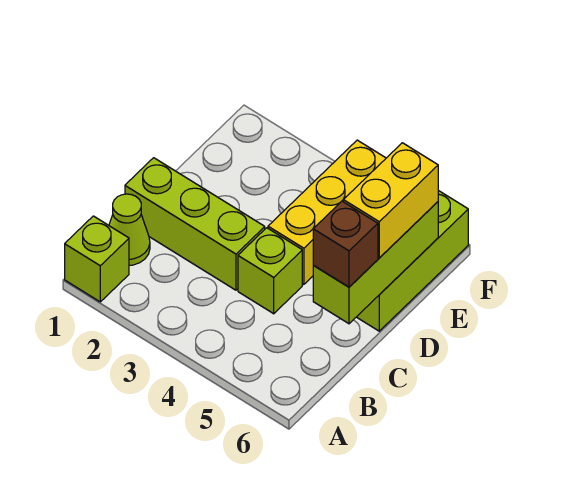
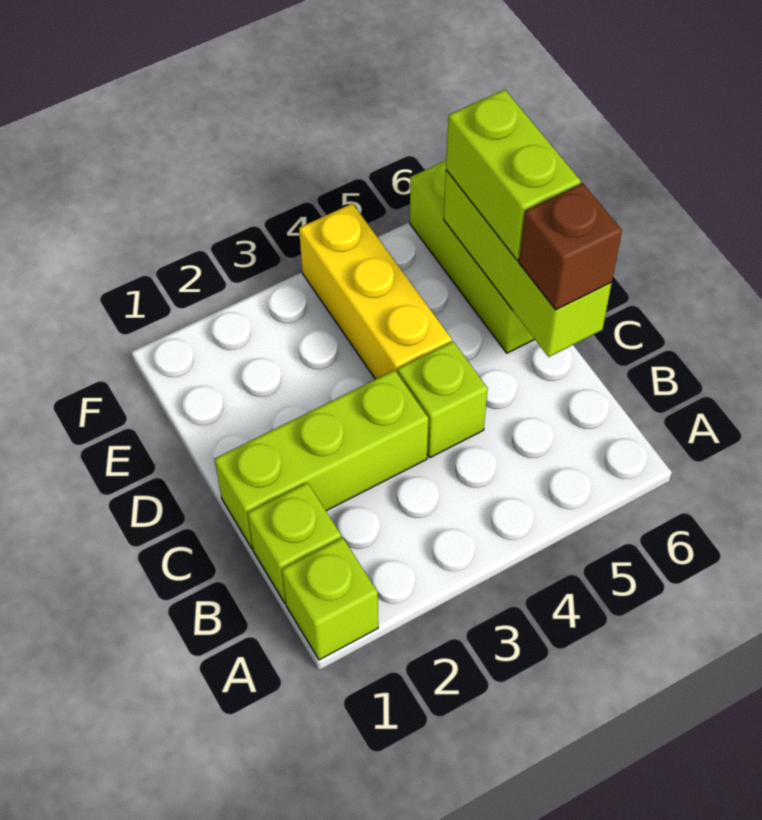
lime 1x1 cone [109,194,150,265] -> lime 1x1 brick [248,483,341,603]
yellow 1x2 brick [343,143,438,258] -> lime 1x2 brick [446,90,581,260]

